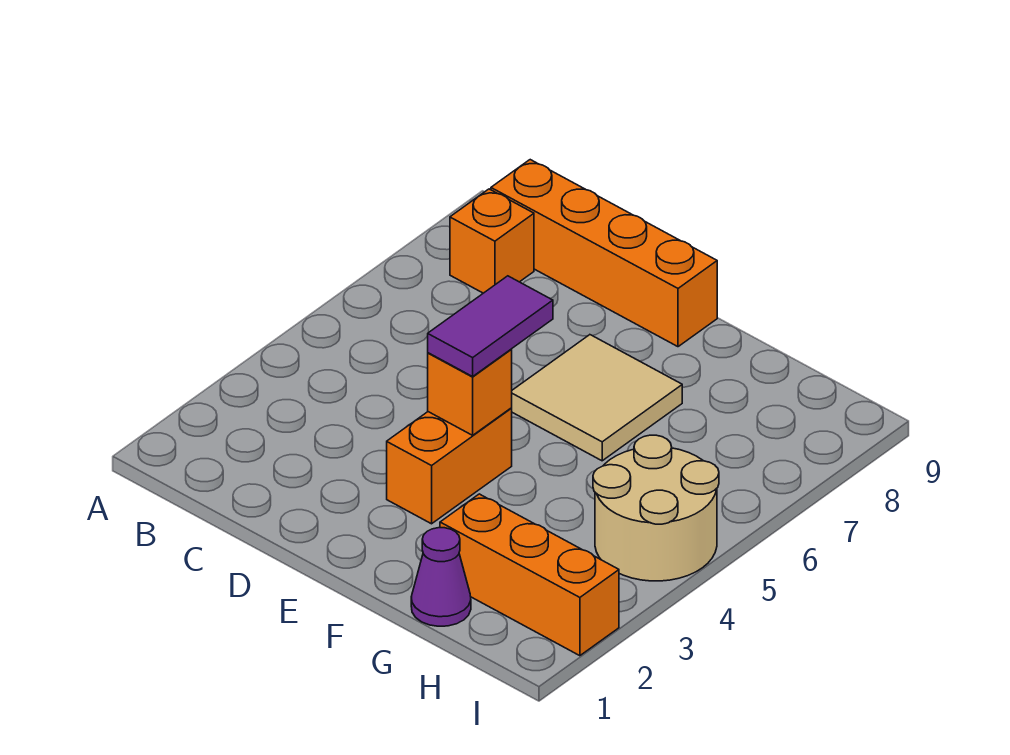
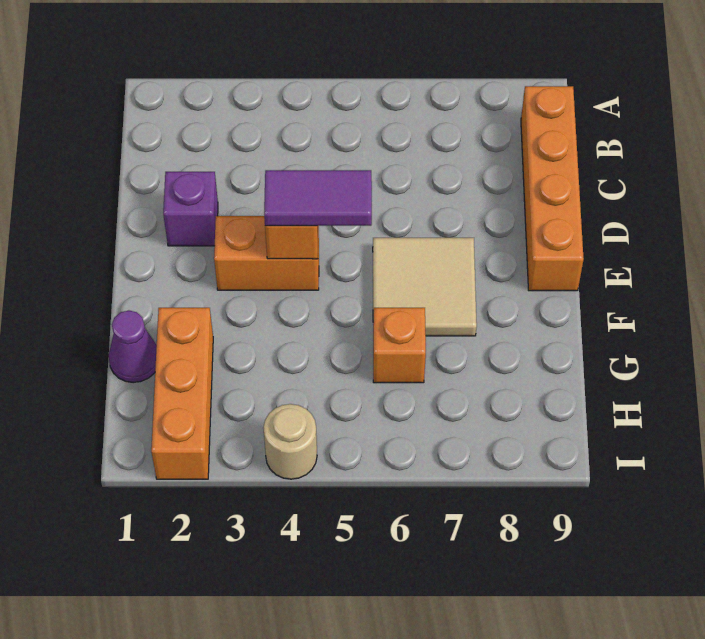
orange 1x1 brick [450,189,534,293] -> orange 1x1 brick moved to [373,308,426,383]
none -> purple 1x1 brick [163,172,218,246]
tan 2x2 round brick [593,435,719,581] -> tan 1x1 round brick [263,404,317,479]

